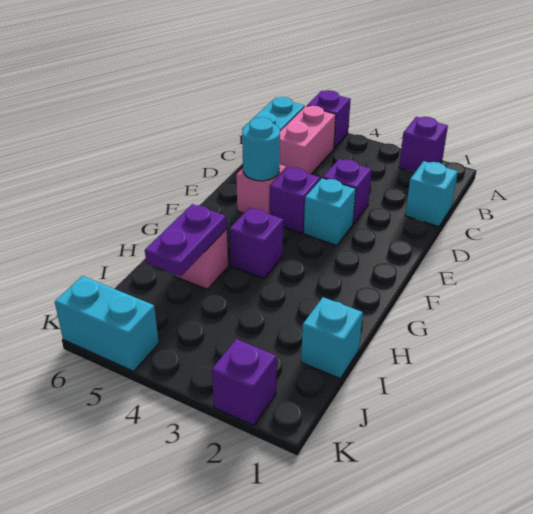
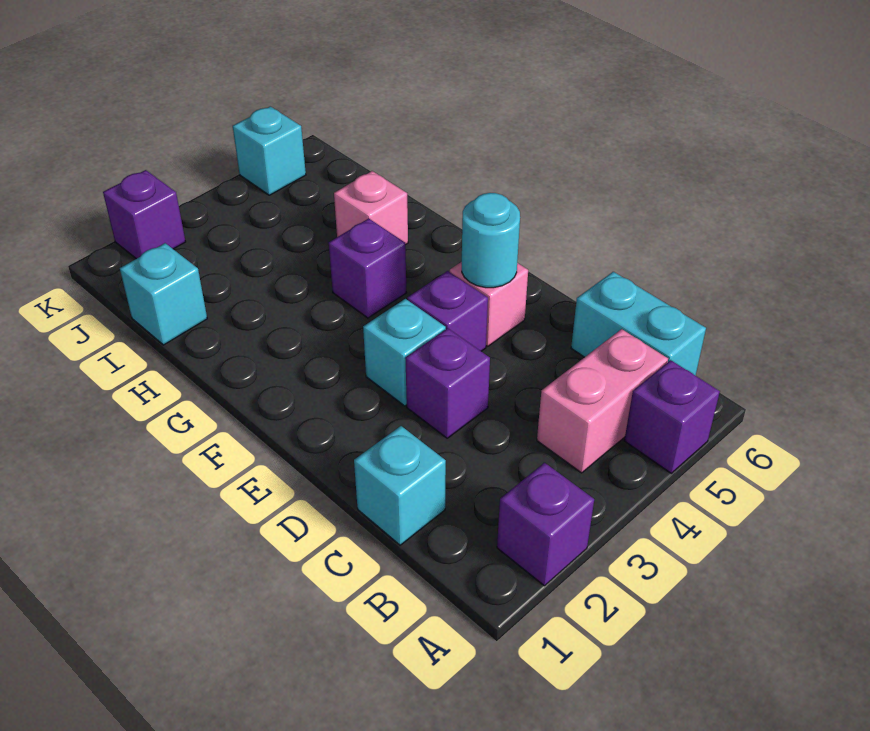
pink 1x2 brick [280,106,336,174] -> pink 1x2 brick turned to [537,329,668,473]
purple 1x2 plate [145,204,227,276] -> none
cyan 1x2 brick [55,276,159,371] -> cyan 1x1 brick [233,106,306,195]

